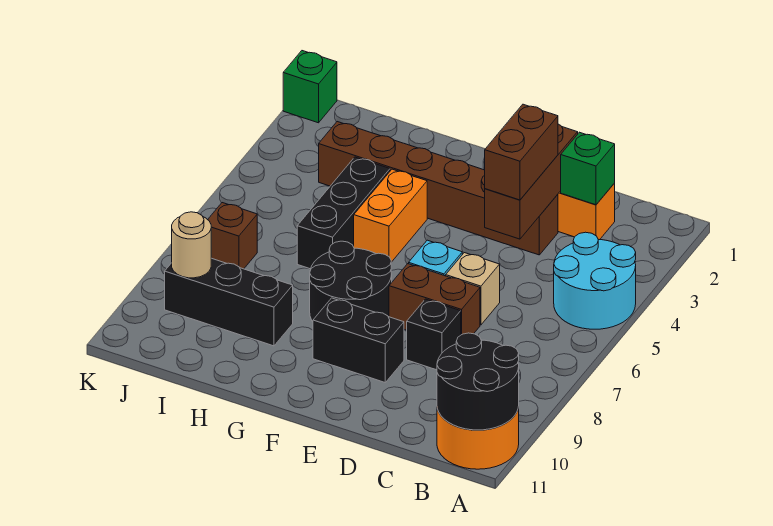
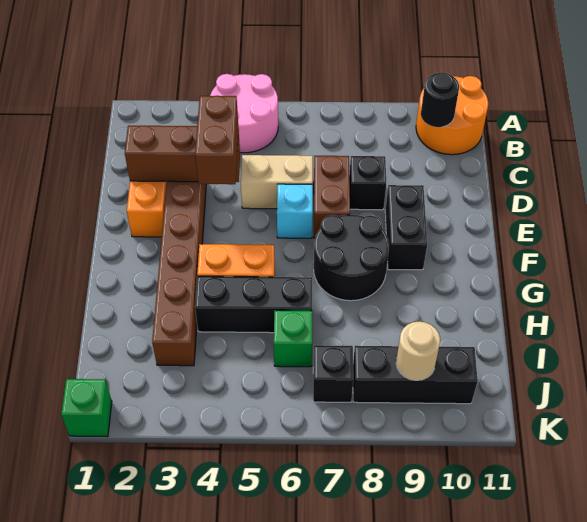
cyan 2x2 round brick [554,232,636,329] -> pink 2x2 round brick [210,74,278,153]
black 2x2 round brick [437,333,519,430] -> black 1x1 round brick [421,72,459,127]
green 1x1 brick [561,132,615,205] -> green 1x1 brick moved to [274,310,312,367]
brown 1x2 brick [485,104,558,200] -> brown 1x2 brick turned to [195,96,238,184]
tan 1x1 brick [446,253,500,325] -> tan 1x2 brick [241,155,313,209]
black 1x3 brick [165,258,293,346] -> black 1x3 brick turned to [353,346,478,404]
brown 1x1 brick [208,203,257,269] -> black 1x1 brick [313,345,353,402]

